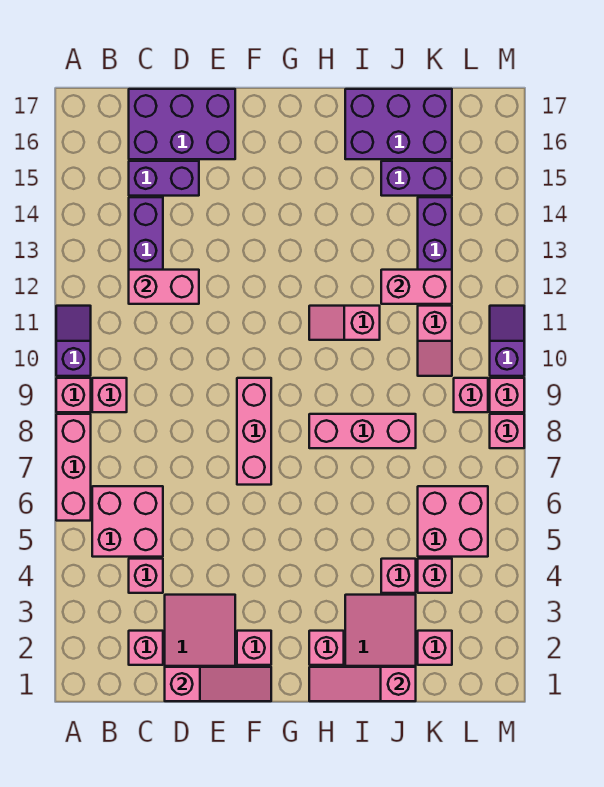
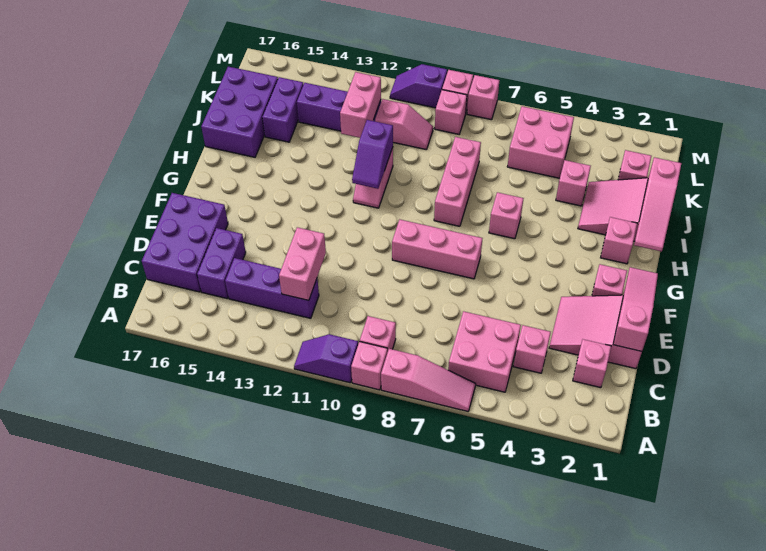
pink 1x3 brick [56,414,91,521] -> pink 1x3 slope [381,349,476,411]
none -> purple 1x2 slope [352,120,393,189]
pink 1x1 brick [418,559,452,593] -> pink 1x1 brick moved to [489,192,524,239]

